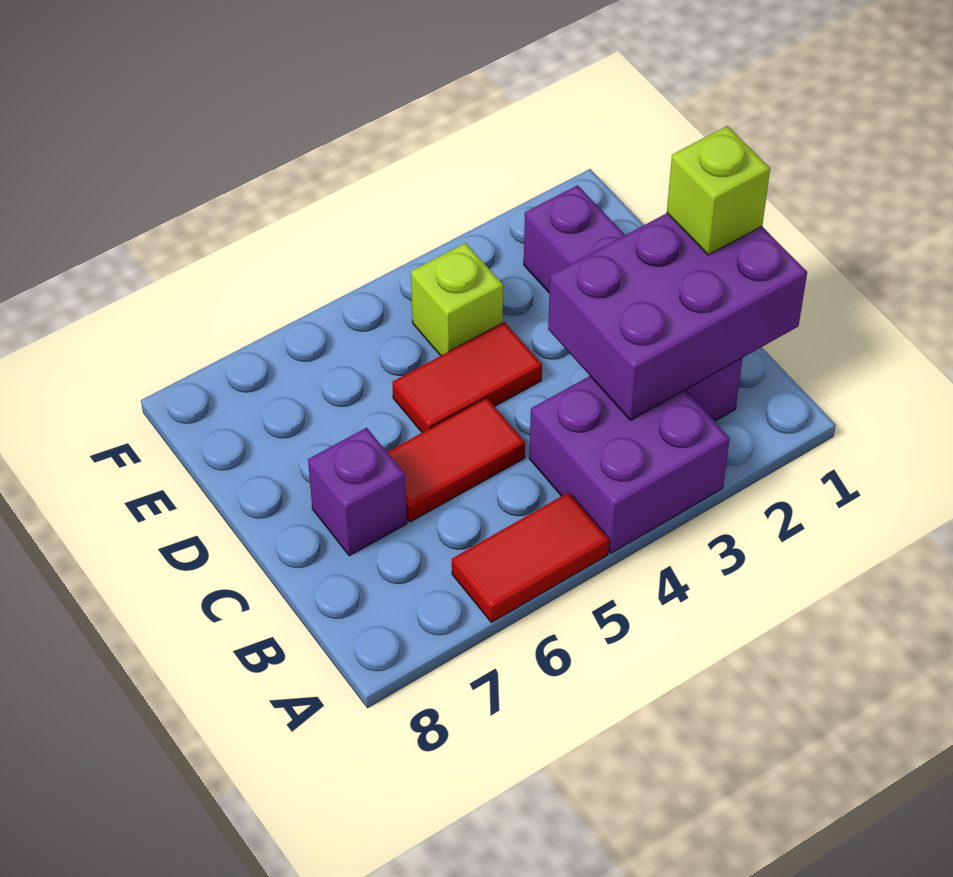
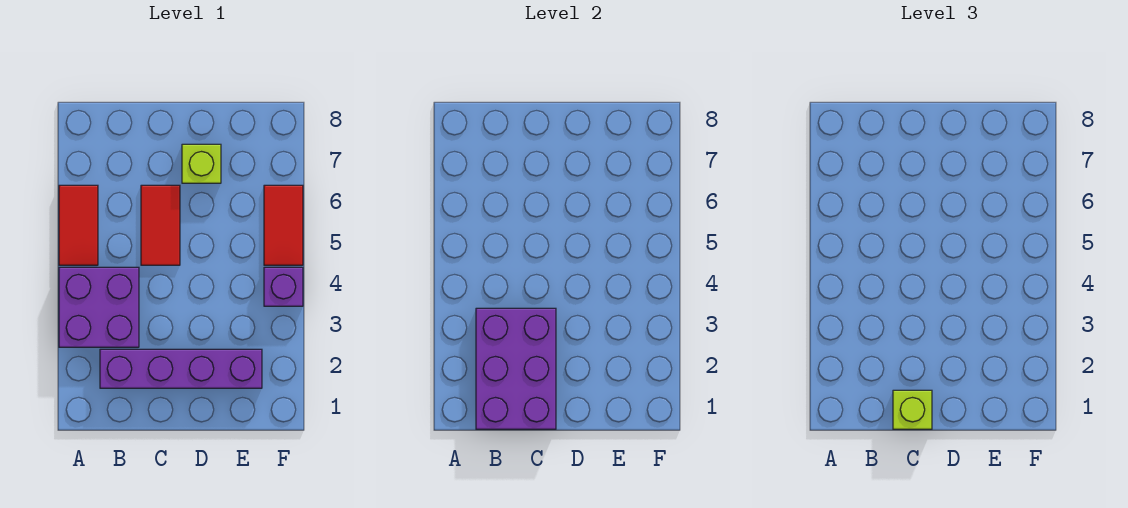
purple 1x1 brick [308,428,407,556] -> purple 1x1 brick moved to [264,267,303,306]
red 1x2 tile [392,322,542,433] -> red 1x2 tile moved to [264,185,303,265]
lime 1x1 brick [411,243,503,356] -> lime 1x1 brick moved to [182,144,221,183]

